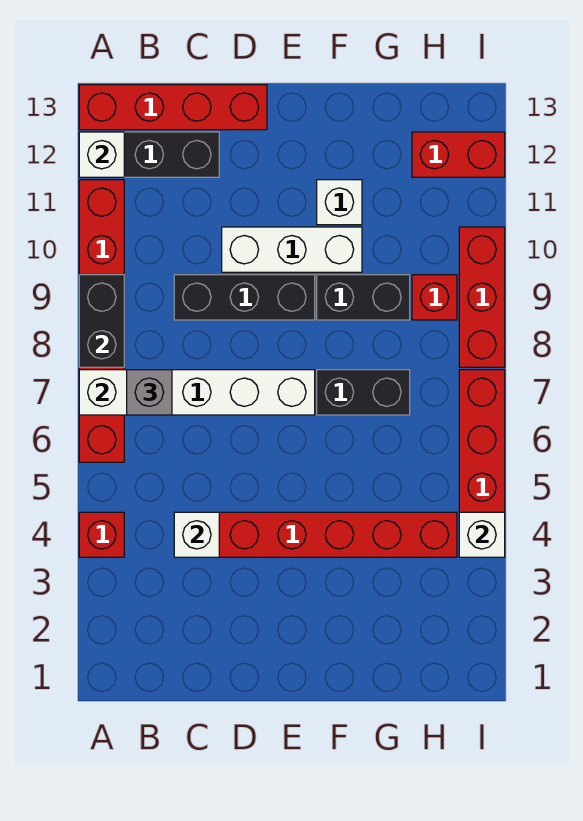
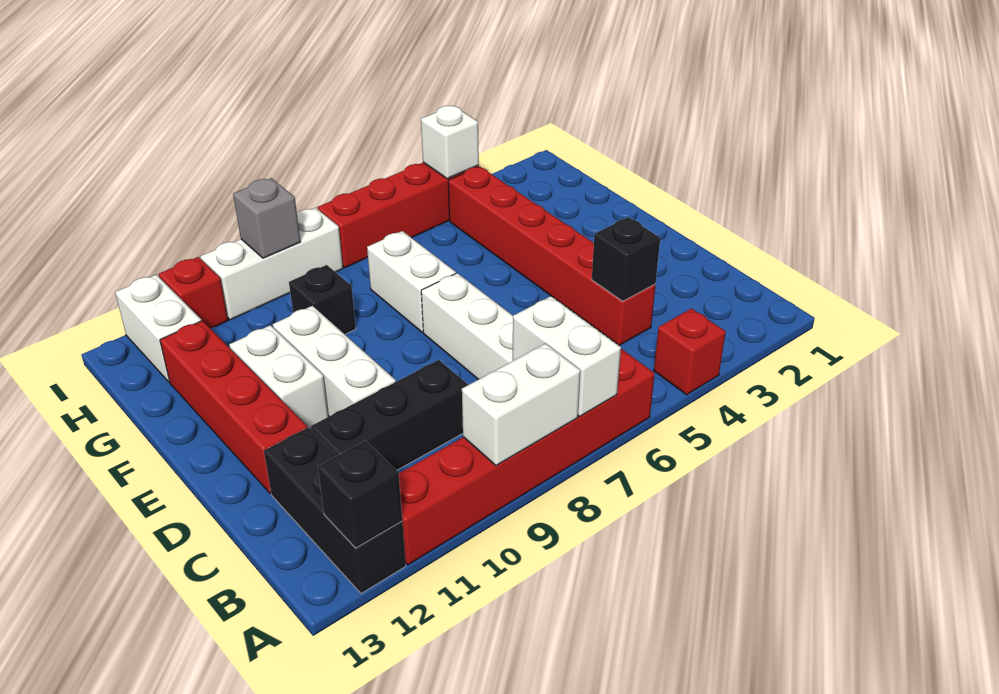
black 1x2 brick [79,275,124,367] -> white 1x2 brick [462,343,580,466]
white 1x1 brick [79,132,124,177] -> black 1x1 brick [318,440,402,548]
red 1x4 brick [79,85,267,130] -> red 1x4 brick moved to [160,321,307,494]
grey 1x1 brick [127,370,172,415] -> grey 1x1 brick moved to [233,178,300,258]
white 1x1 brick [174,512,219,557] -> black 1x1 brick [592,217,660,301]
black 1x3 brick [174,275,315,320] -> black 1x3 brick turned to [311,360,468,470]
black 1x2 brick [317,370,410,415] -> white 1x2 brick [367,231,456,332]
black 1x2 brick [317,275,410,320] -> black 1x1 brick [289,265,356,334]
white 1x1 brick [317,180,362,225] -> white 1x2 brick [229,325,328,429]
red 1x1 brick [412,275,457,320] -> red 1x1 brick moved to [159,257,228,329]
red 1x2 brick [412,132,505,177] -> white 1x2 brick [115,275,201,382]
red 1x3 brick [459,227,505,367] -> white 1x3 brick [200,208,343,320]

